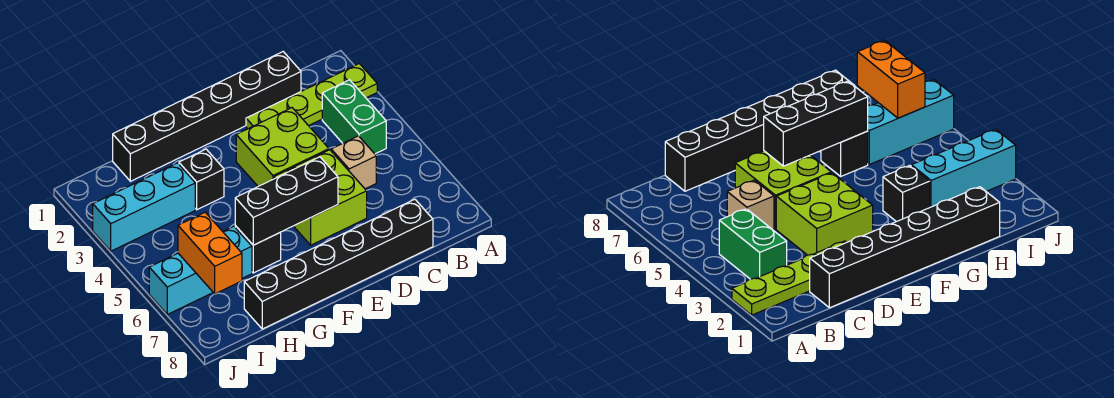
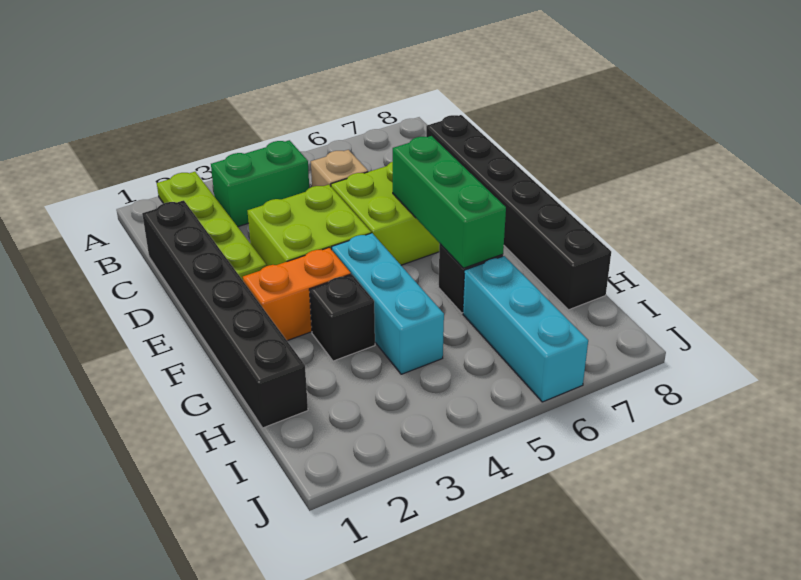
black 1x3 brick [235,157,338,245] -> green 1x3 brick [393,136,506,268]
cyan 1x3 brick [93,163,195,251] -> cyan 1x3 brick moved to [332,233,444,374]
orange 1x2 brick [178,212,242,294] -> orange 1x2 brick moved to [243,247,351,341]

